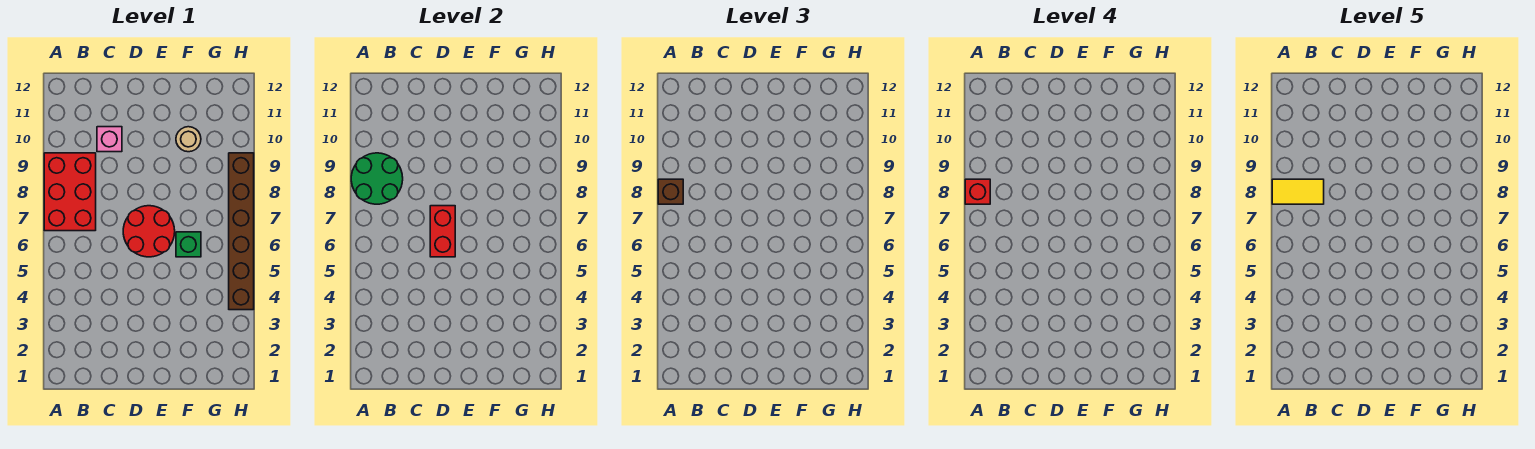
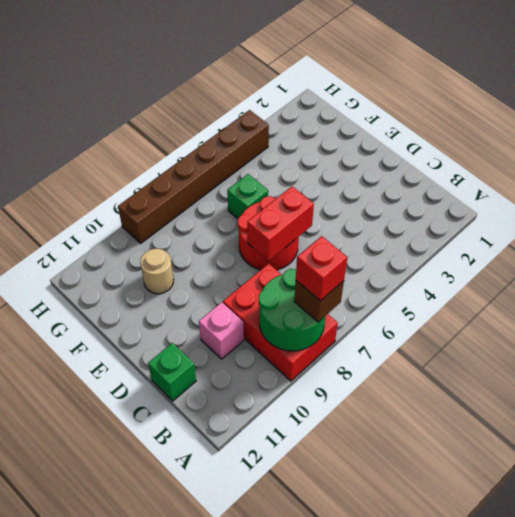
red 2x3 brick [44,153,96,231] -> red 2x3 brick turned to [223,264,338,381]
yellow 1x2 tile [1272,179,1324,204] -> none
none -> green 1x1 brick [148,343,196,401]

